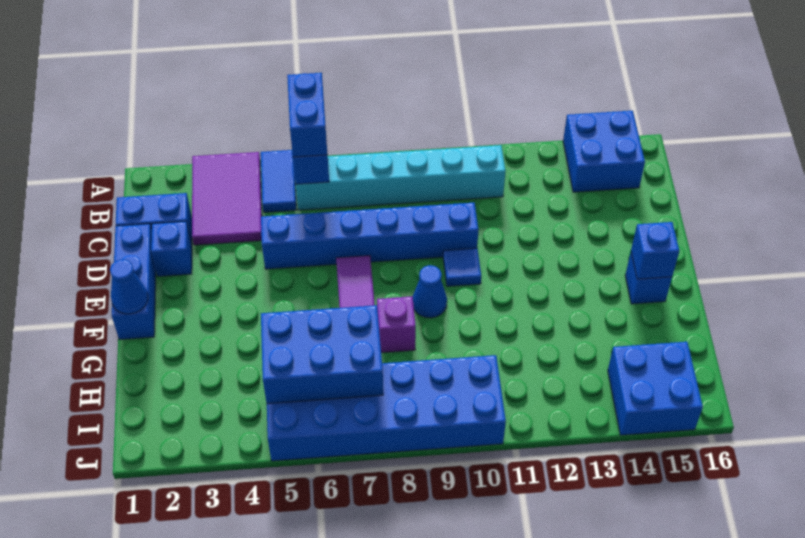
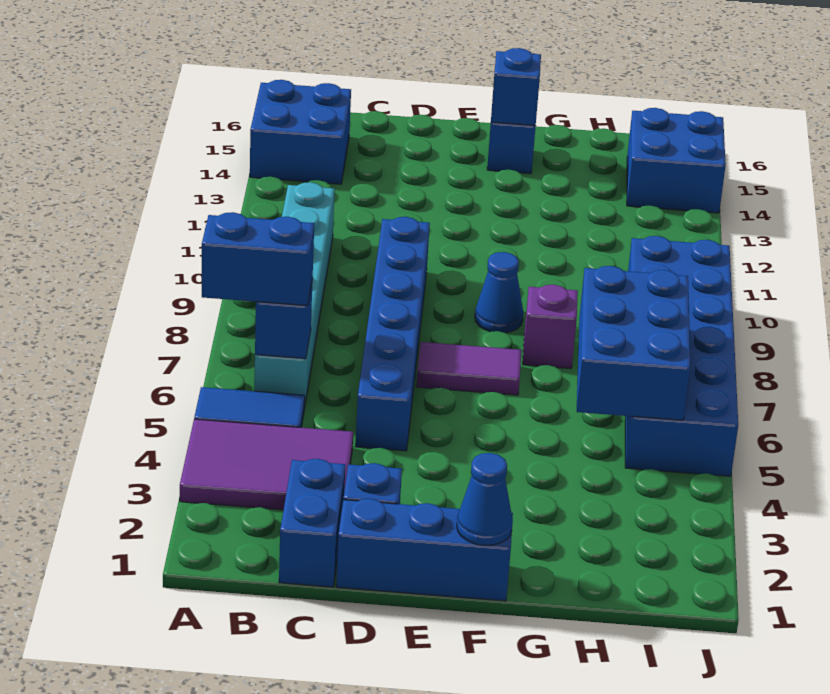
blue 1x1 tile [443,248,481,286] -> none

